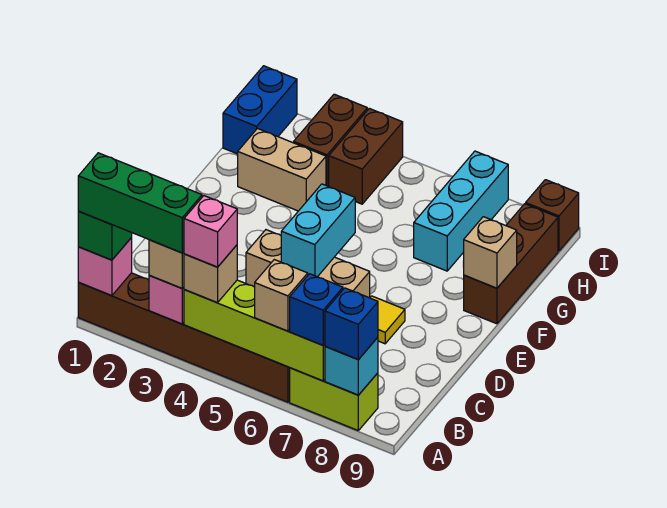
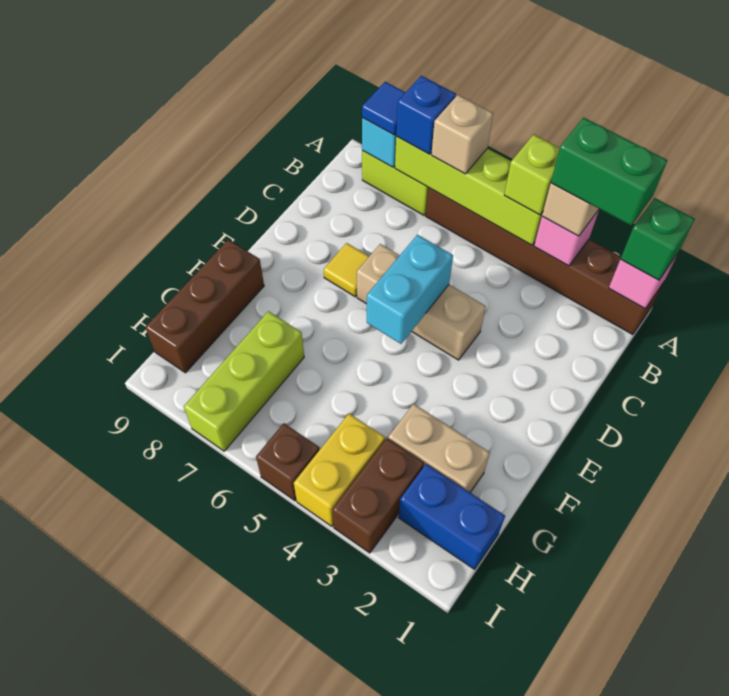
green 1x3 brick [78,153,202,253] -> green 1x2 brick [551,118,667,226]
tan 1x1 brick [184,245,237,303] -> lime 1x1 brick [504,134,560,215]
pink 1x1 brick [184,196,237,267] -> none
blue 1x1 brick [325,288,378,360] -> blue 1x1 tile [362,82,406,135]
tan 1x1 brick [463,217,517,288] -> none
cyan 1x3 brick [414,151,508,271] -> lime 1x3 brick [184,311,304,451]
blue 1x2 brick [223,66,297,154] -> blue 1x2 brick turned to [398,464,505,569]
brown 1x2 brick [329,108,403,204] -> yellow 1x2 brick [294,413,385,526]
brown 1x1 brick [526,180,579,251] -> brown 1x1 brick moved to [256,423,319,501]

